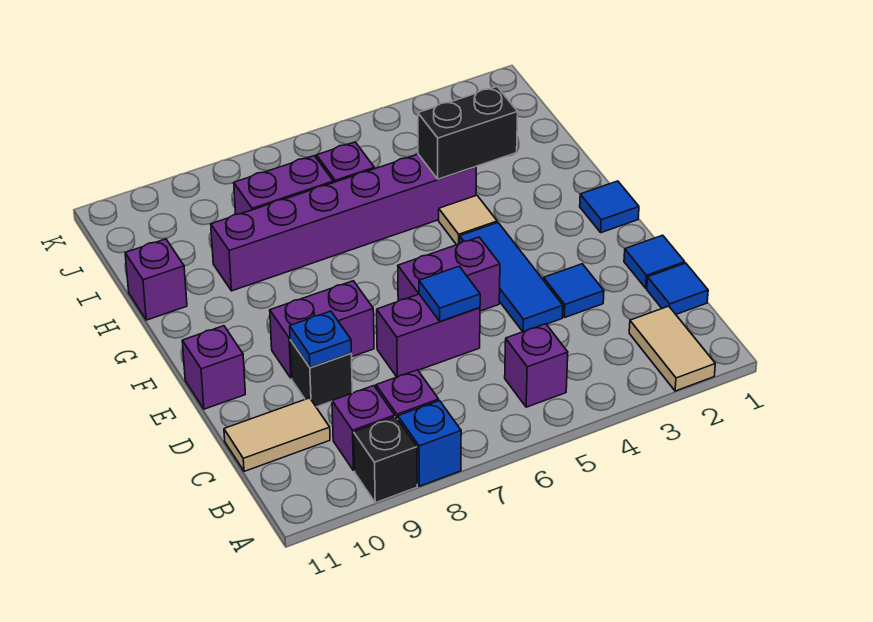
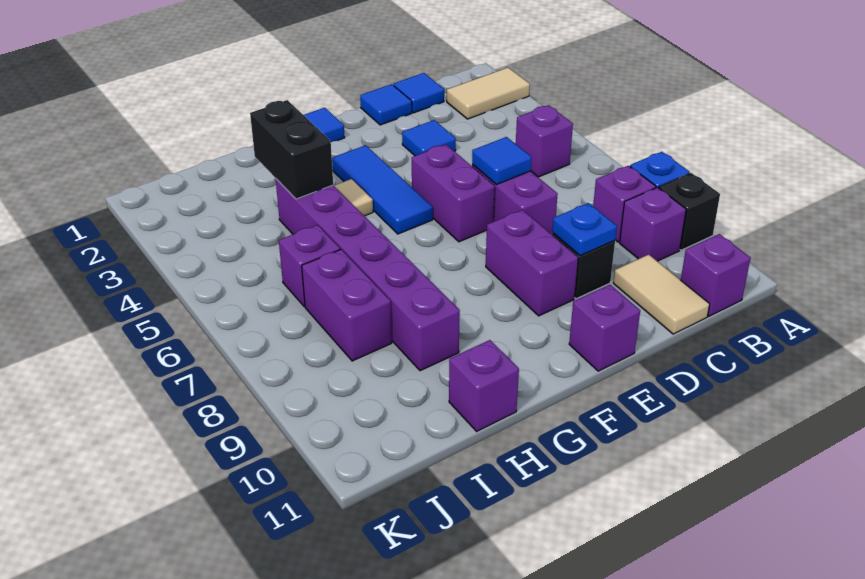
none -> purple 1x1 brick [681,234,751,316]
blue 1x3 tile [460,223,563,332] -> blue 1x3 tile turned to [332,145,433,234]

